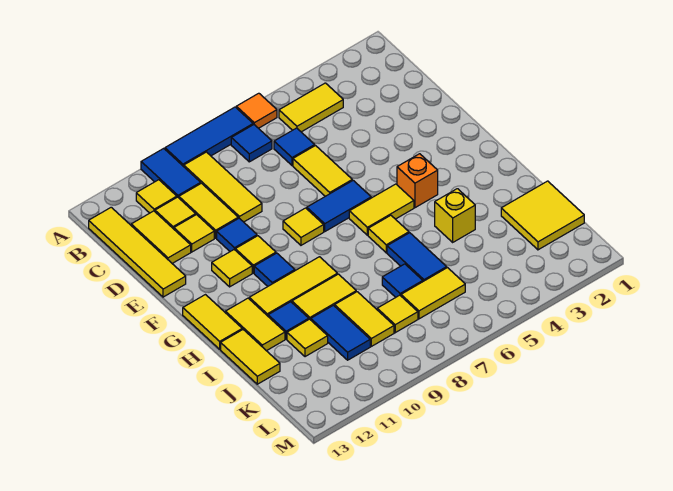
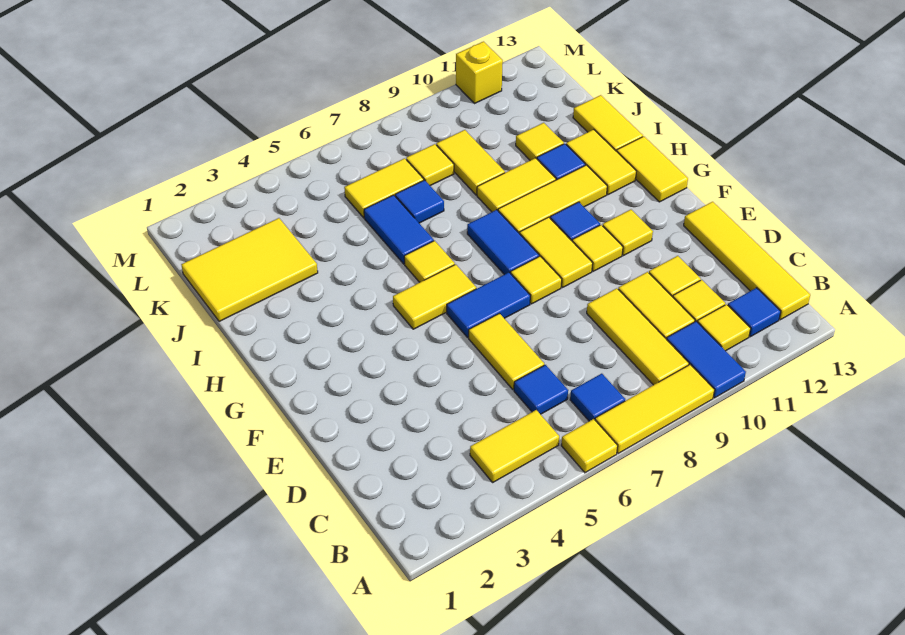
orange 1x1 tile [236,93,277,128] -> yellow 1x1 tile [561,419,618,473]
blue 1x3 tile [165,107,253,167] -> yellow 1x3 tile [595,364,715,454]
yellow 1x2 tile [131,211,191,263] -> yellow 1x2 tile moved to [520,217,593,287]
blue 1x1 tile [217,218,257,251] -> blue 1x1 tile moved to [728,288,781,337]
orange 1x1 brick [397,154,438,208] -> none
yellow 1x1 brick [435,189,475,242] -> yellow 1x1 brick moved to [456,42,503,104]
yellow 2x2 tile [501,181,584,250] -> yellow 2x3 tile [181,218,318,322]
blue 1x2 tile [311,305,370,360] -> blue 1x2 tile moved to [467,210,539,275]

